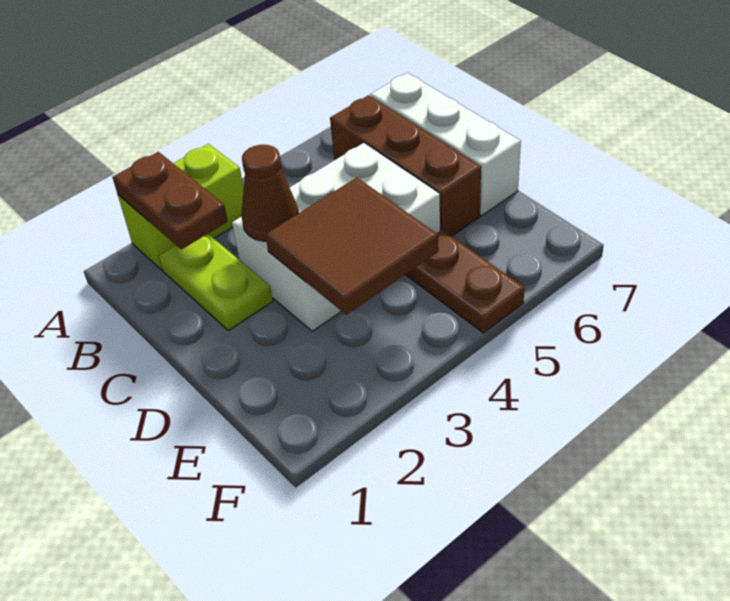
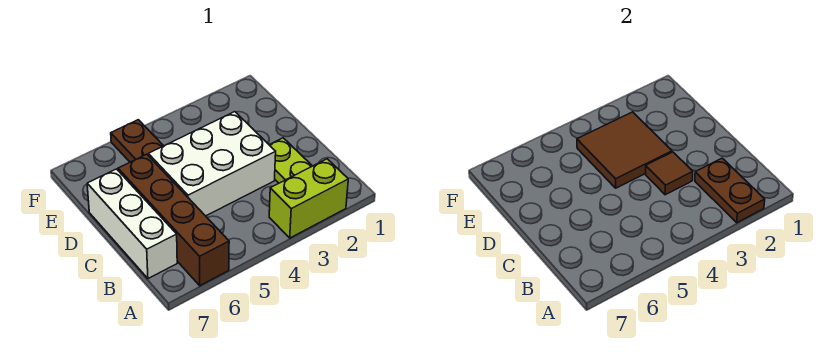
brown 1x3 brick [330,95,481,236] -> brown 1x4 brick [118,154,229,286]
brown 1x1 cone [241,145,299,241] -> brown 1x1 tile [646,152,693,195]

